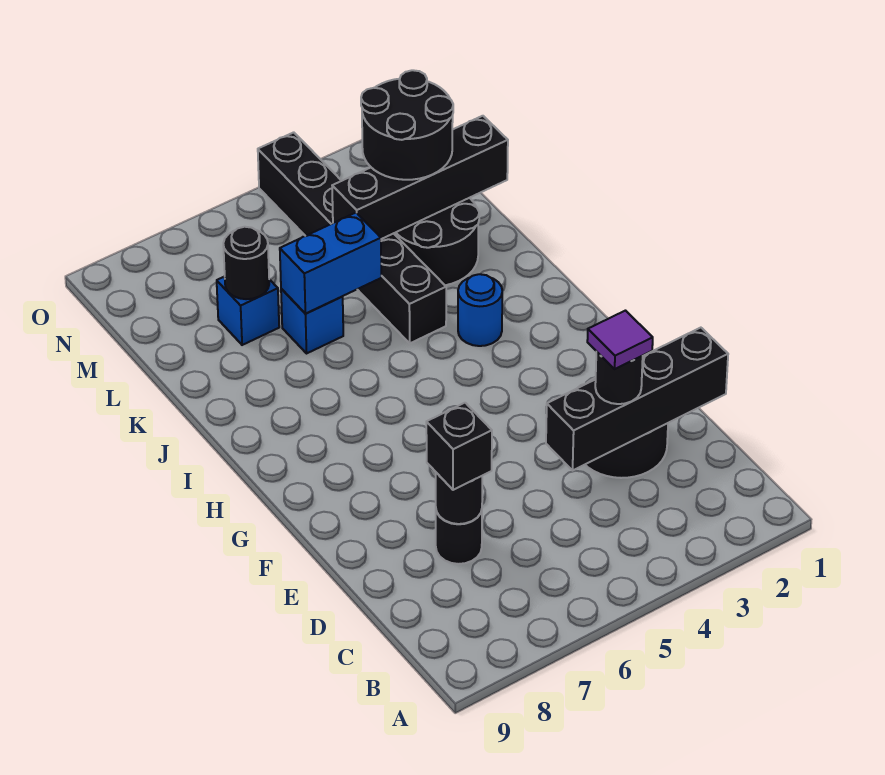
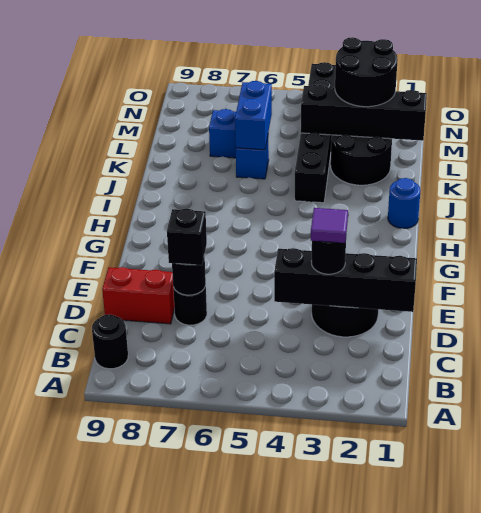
none -> red 1x2 brick [102,267,174,324]
blue 1x1 round brick [458,274,502,346] -> blue 1x1 round brick moved to [388,178,420,228]
blue 1x2 brick [280,213,381,314] -> blue 1x2 brick turned to [235,81,272,150]
black 1x1 round brick [223,227,269,299] -> black 1x1 round brick moved to [92,314,128,369]

